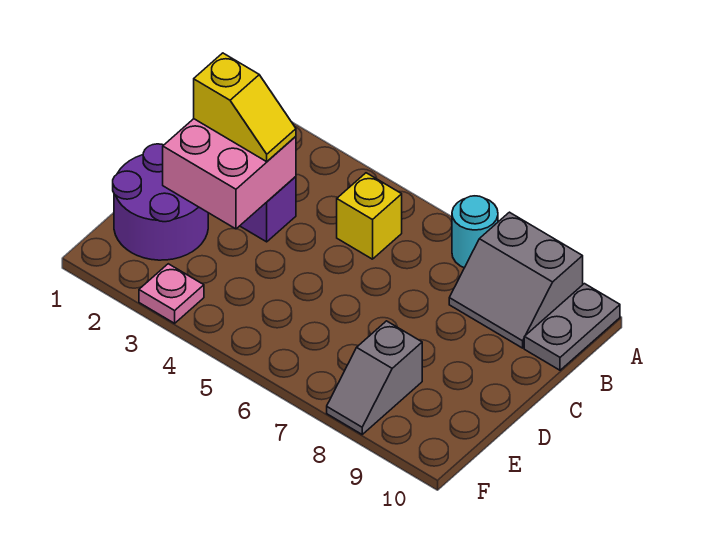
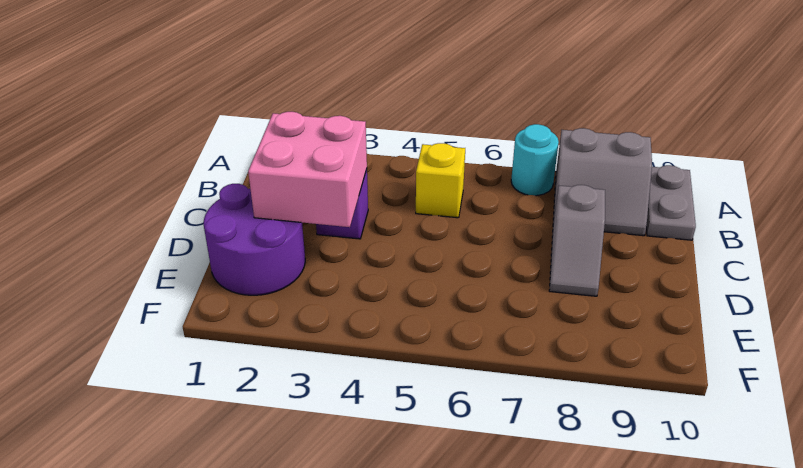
yellow 1x2 slope [194,53,296,162] -> none
grey 1x2 slope [327,321,422,434] -> grey 1x2 slope moved to [549,185,605,296]
pink 1x1 plate [139,264,204,323] -> none

